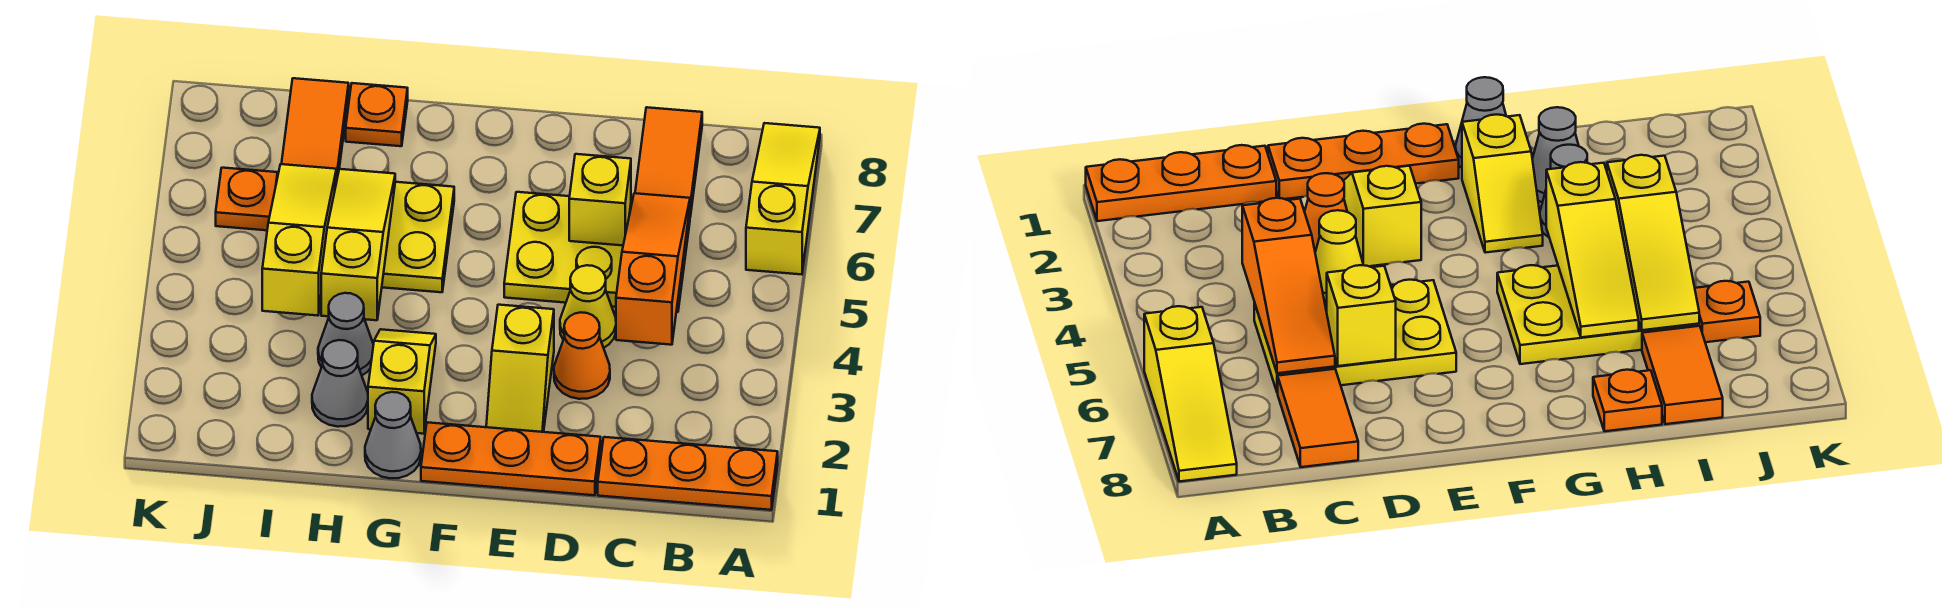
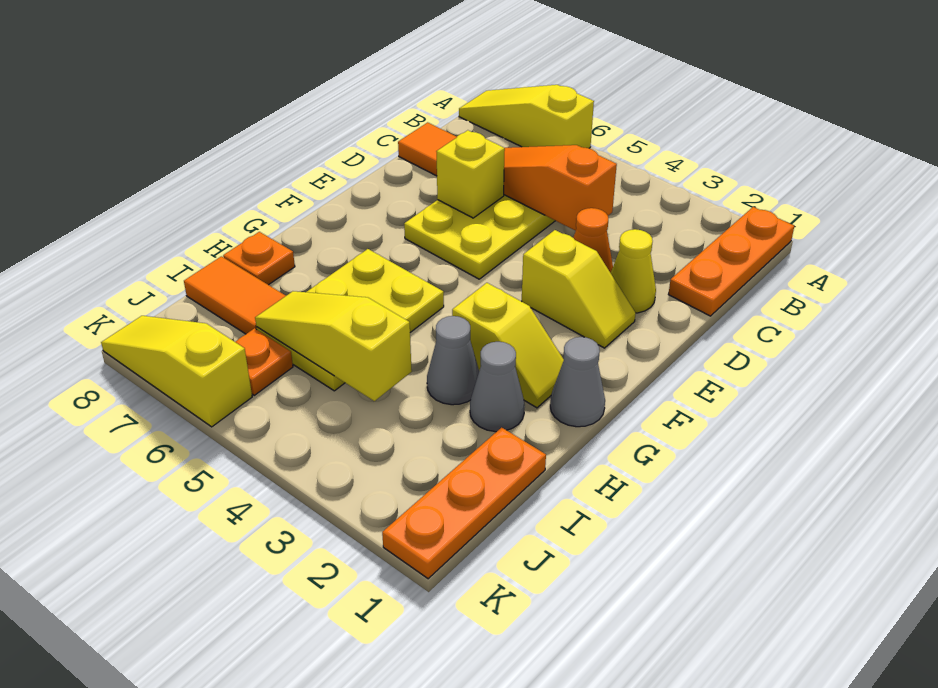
orange 1x3 plate [421,422,601,495] -> orange 1x3 plate moved to [382,427,546,579]
yellow 1x1 cone [560,265,616,348] -> yellow 1x1 cone moved to [611,229,656,313]
yellow 1x2 slope [368,329,436,434] -> yellow 1x2 slope turned to [452,283,564,408]
yellow 1x3 slope [321,169,395,320] -> yellow 1x3 slope moved to [101,316,252,427]

